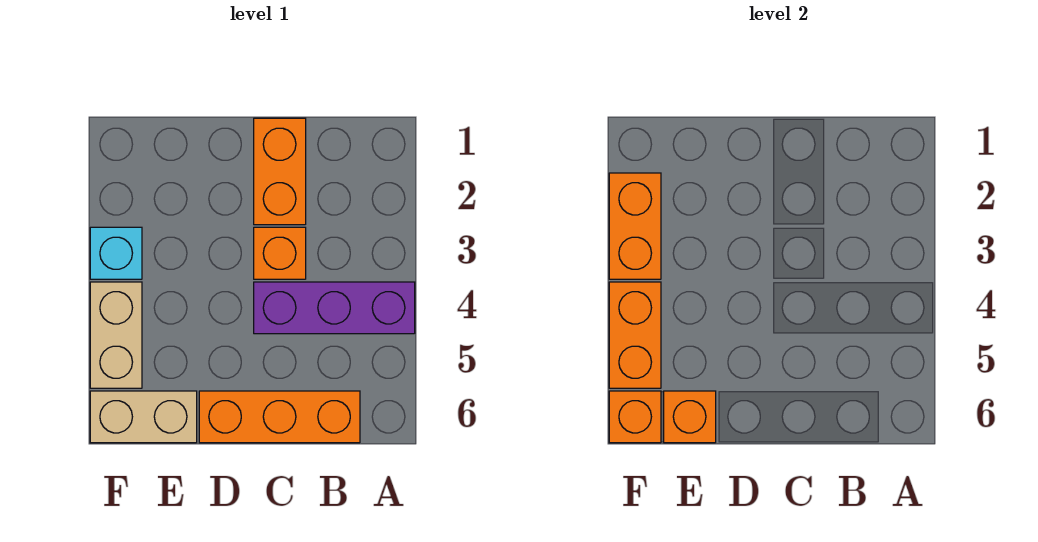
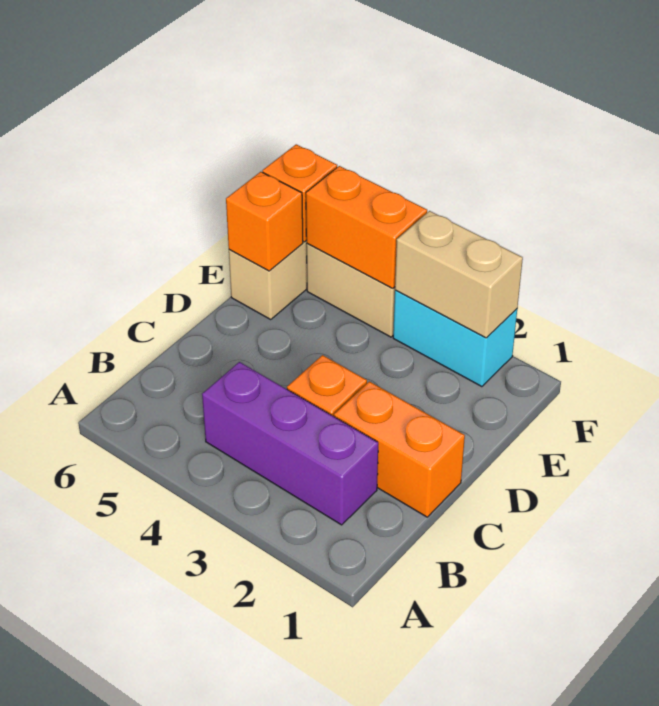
purple 1x3 brick [254,282,415,334] -> purple 1x3 brick turned to [202,362,378,525]
orange 1x3 brick [199,391,360,443] -> none
orange 1x2 brick [609,173,661,279] -> tan 1x2 brick [395,211,523,338]
cyan 1x1 brick [90,227,142,279] -> cyan 1x2 brick [393,290,517,387]

